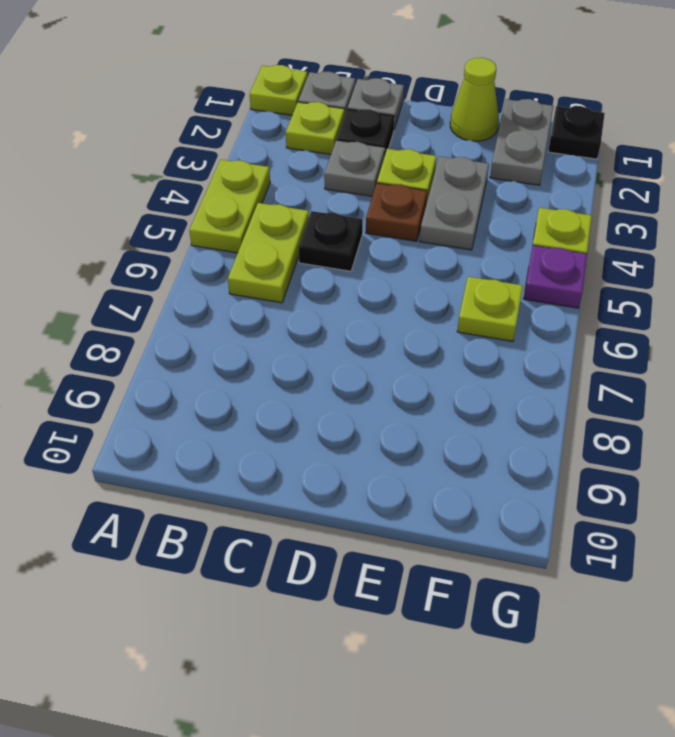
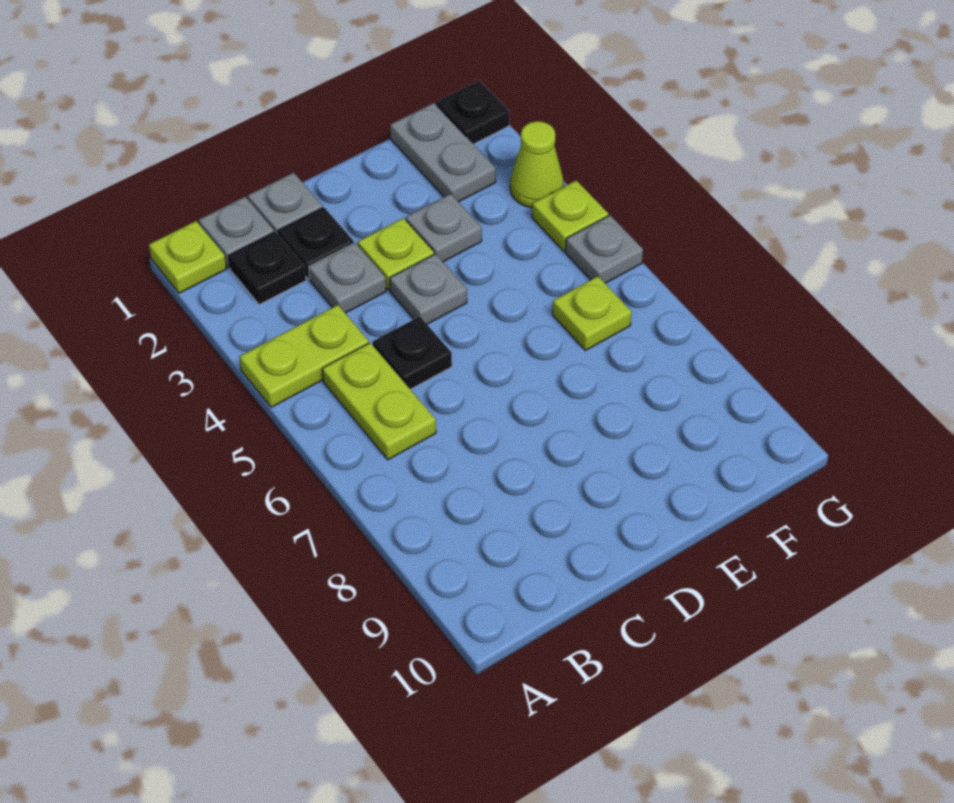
lime 1x2 plate [189,160,270,253] -> lime 1x2 plate turned to [239,305,369,407]
lime 1x1 plate [286,102,345,154] -> black 1x1 plate [229,232,306,305]
brown 1x1 plate [366,183,427,241] -> grey 1x1 plate [390,254,467,324]
lime 1x1 cone [450,58,499,141] -> lime 1x1 cone moved to [510,121,564,208]
grey 1x2 plate [420,156,489,250] -> grey 1x1 plate [406,194,482,262]
purple 1x1 plate [524,246,587,308] -> grey 1x1 plate [565,215,643,283]

